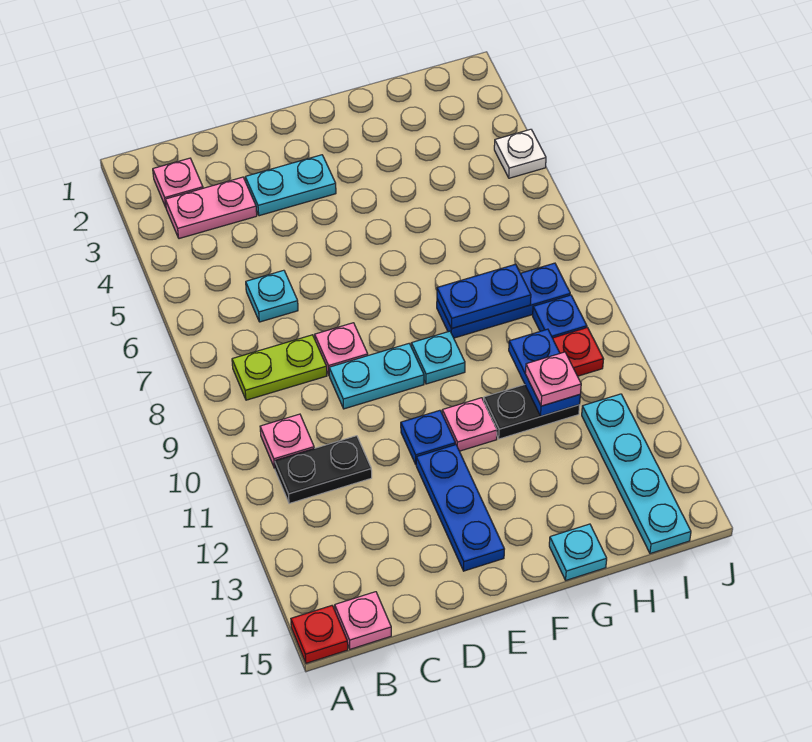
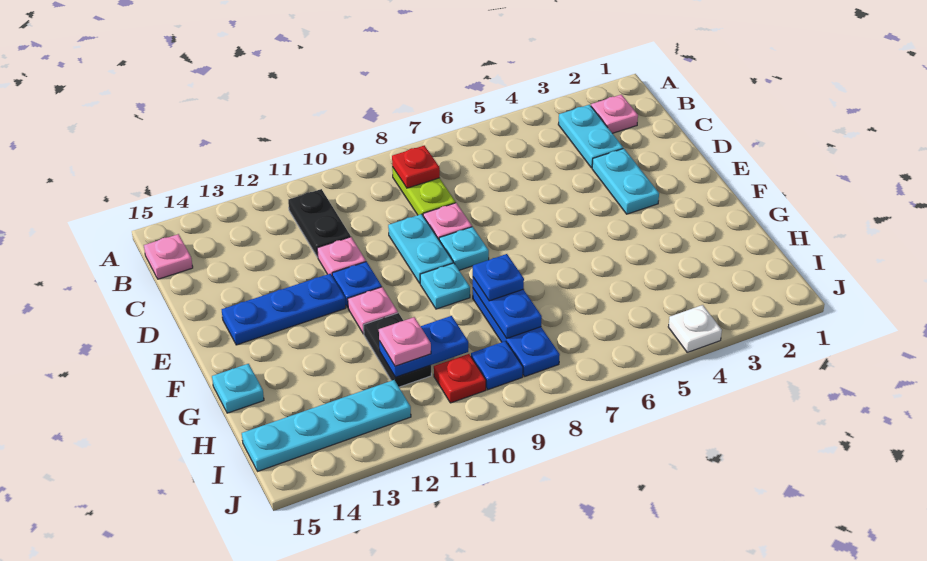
red 1x1 plate [291,606,348,663] -> red 1x1 plate moved to [392,145,440,188]
pink 1x2 plate [165,177,257,239] -> cyan 1x2 plate [558,105,623,168]
pink 1x1 plate [260,414,314,468] -> pink 1x1 plate moved to [317,237,366,275]
cyan 1x1 plate [246,270,298,322] -> cyan 1x1 plate moved to [439,227,489,270]
none -> blue 1x1 plate [473,254,524,301]

